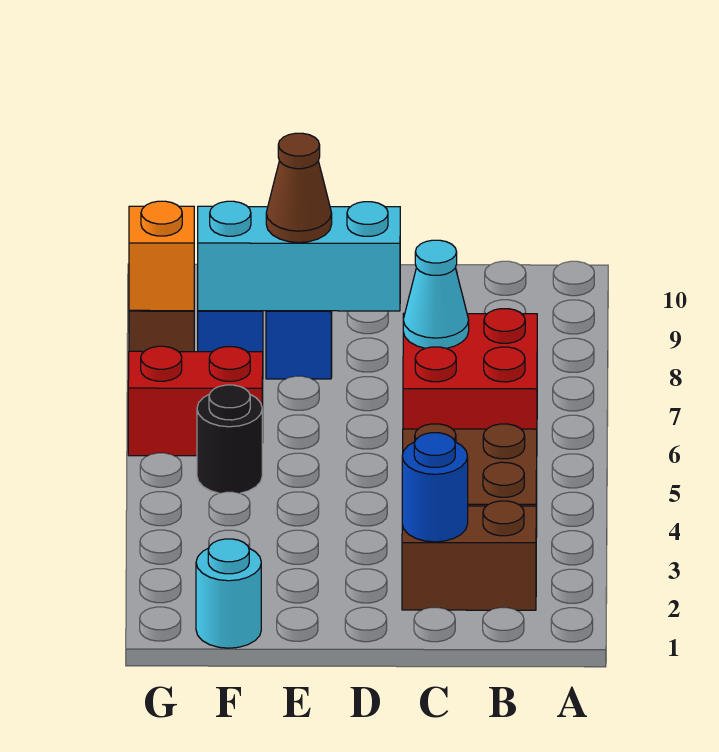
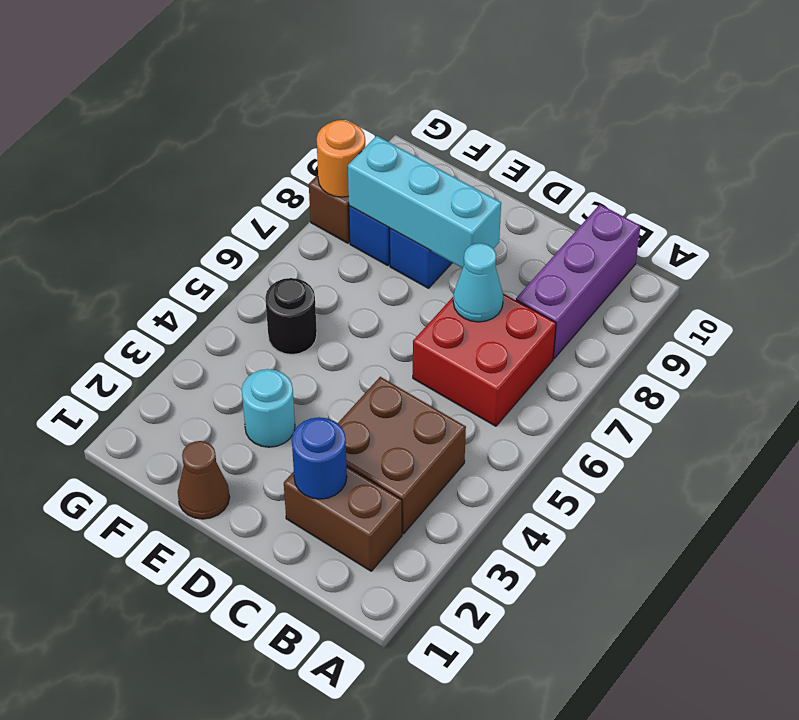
none -> purple 1x3 brick [516,204,640,358]
brown 1x1 cone [266,133,332,243] -> brown 1x1 cone moved to [178,441,230,519]
cyan 1x1 round brick [196,539,261,648] -> cyan 1x1 round brick moved to [242,369,295,447]
red 1x2 brick [128,346,263,456] -> none
orange 1x1 brick [129,201,194,311] -> orange 1x1 round brick [317,120,365,197]

